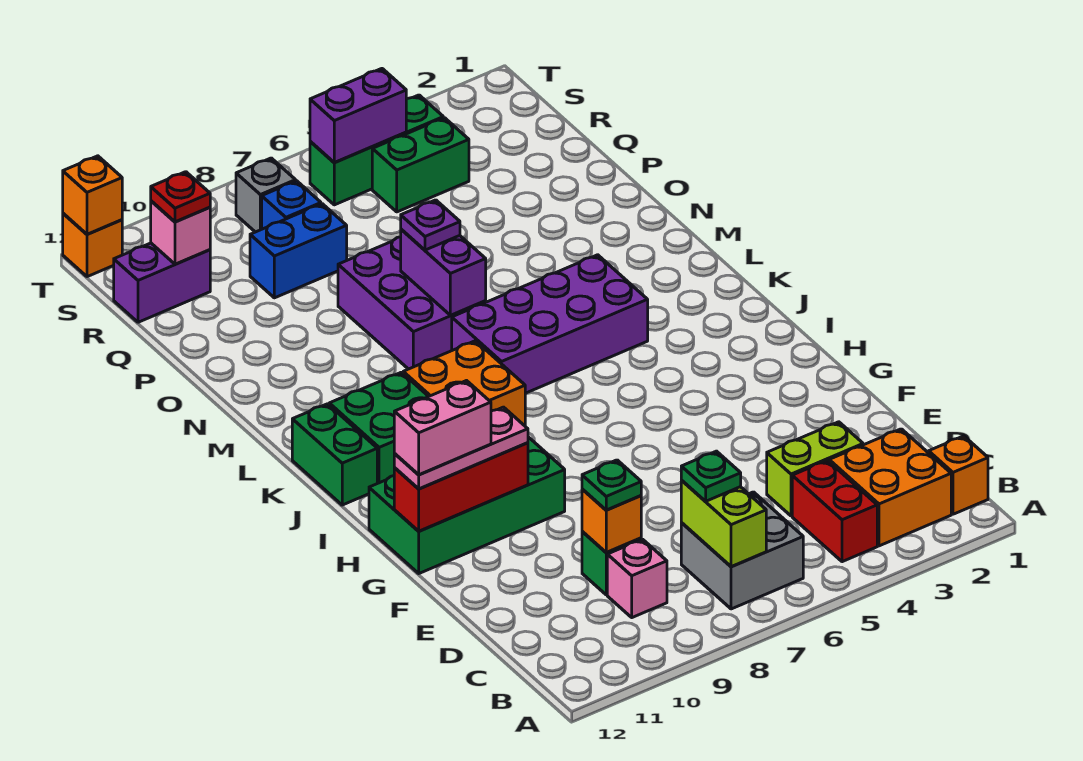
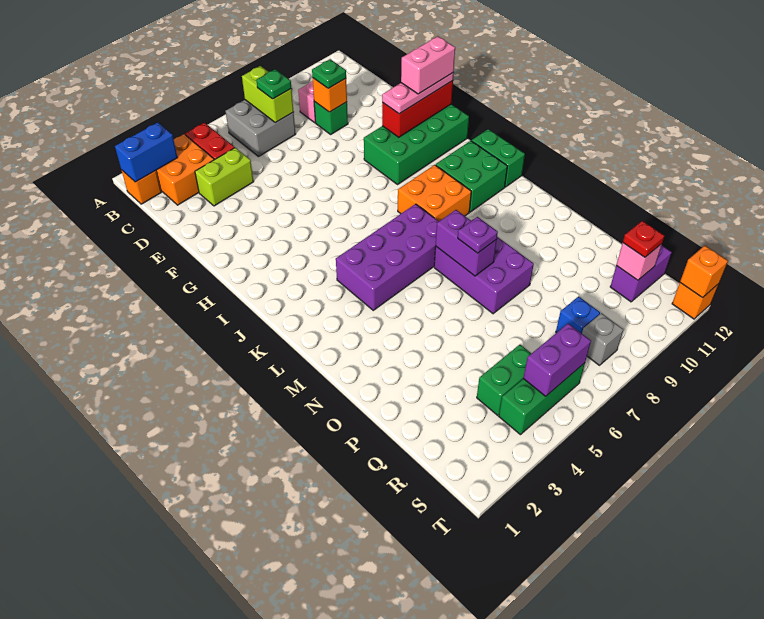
blue 1x2 brick [250,204,347,298] -> blue 1x2 brick moved to [115,122,178,182]

